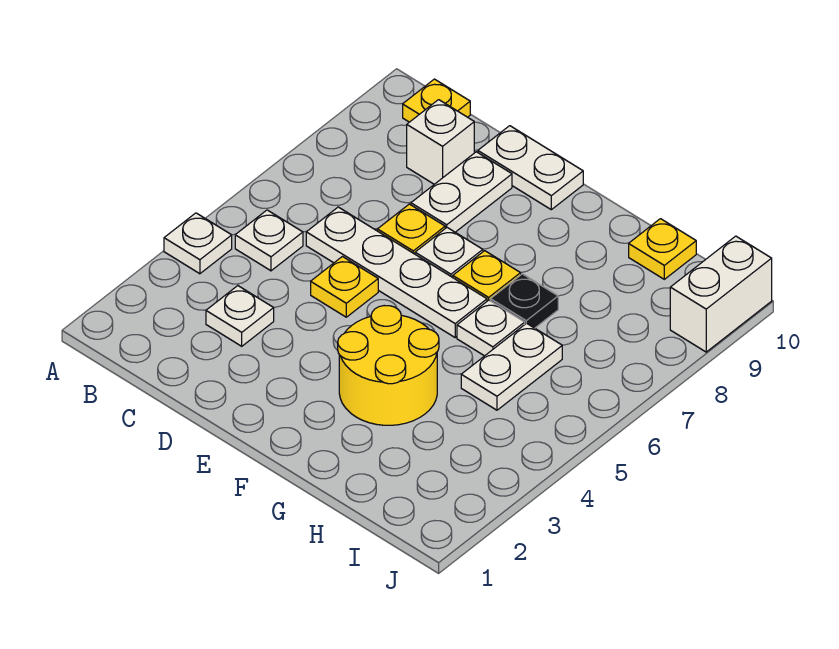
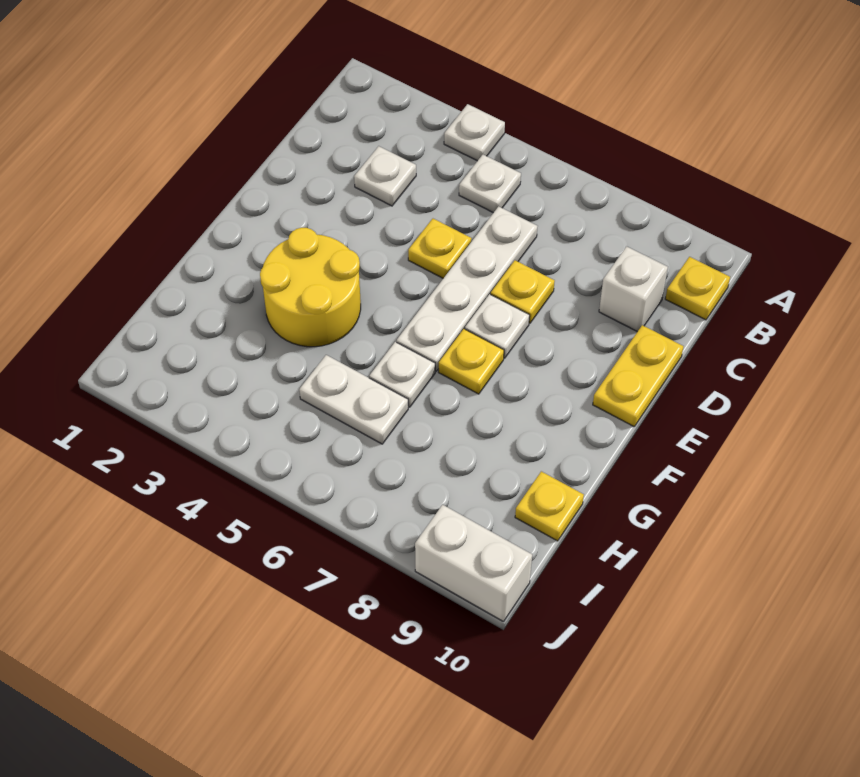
white 1x2 plate [411,152,512,232] -> none
white 1x2 plate [478,126,583,210] -> yellow 1x2 plate [593,325,684,426]
black 1x1 plate [490,274,558,328] -> none

